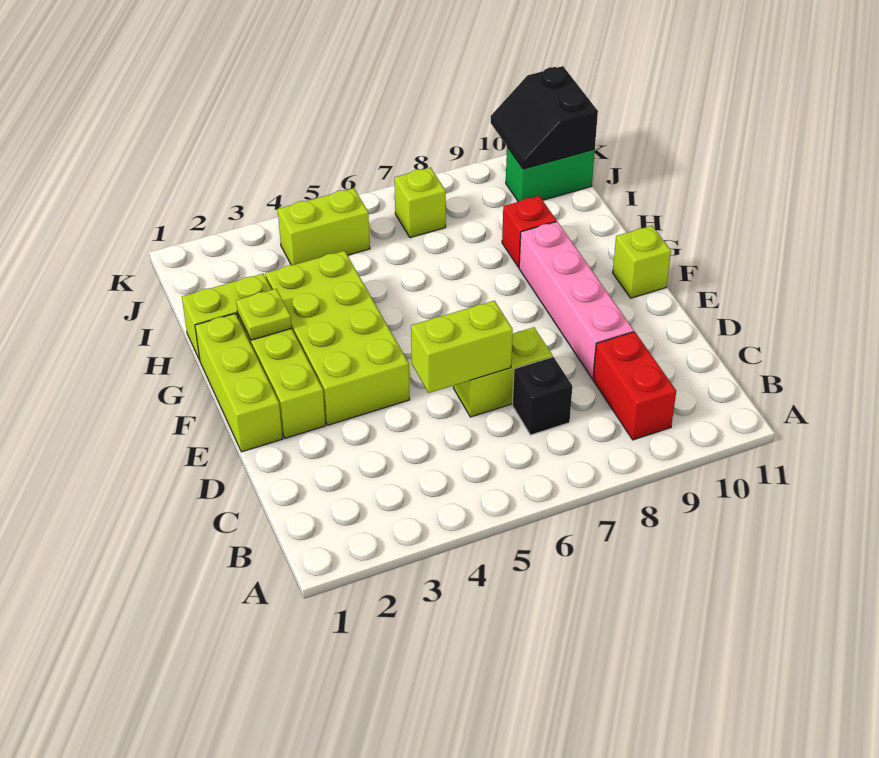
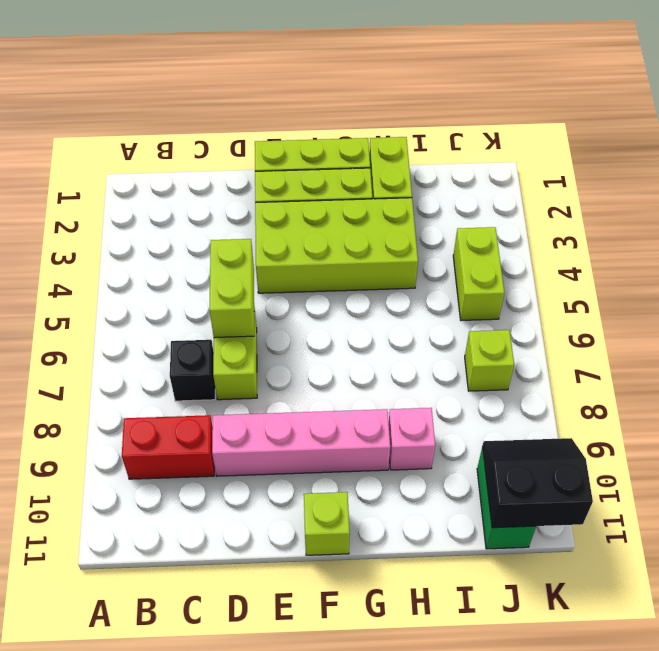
lime 1x1 plate [236,289,292,340] -> none
red 1x1 brick [502,196,556,267] -> pink 1x1 brick [389,408,435,470]

